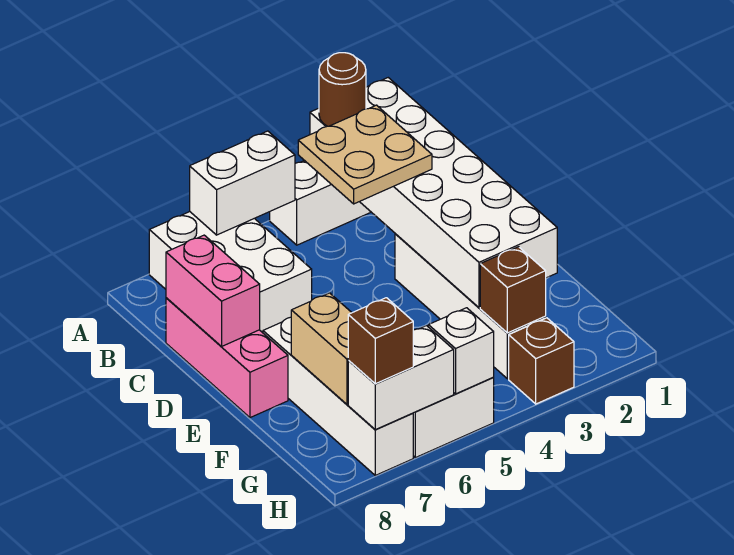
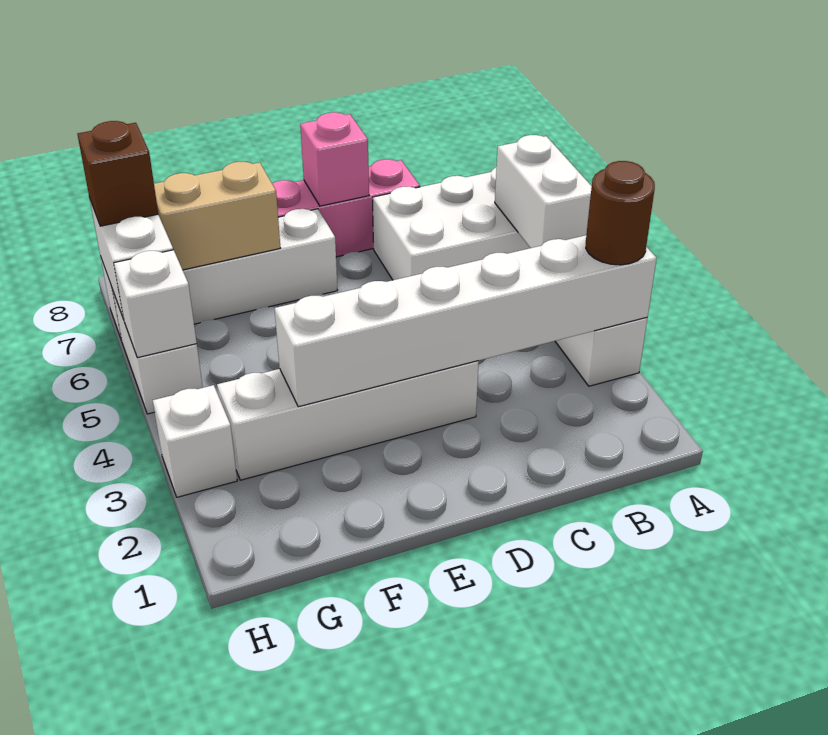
white 2x6 brick [310,78,557,308] -> white 1x6 brick [275,235,657,407]
tan 2x2 plate [298,105,432,204] -> none
pink 1x2 brick [166,235,260,346] -> pink 1x1 brick [300,112,369,206]
brown 1x1 brick [480,247,546,333] -> none
brown 1x1 brick [509,318,574,404] -> white 1x1 brick [153,385,237,497]

